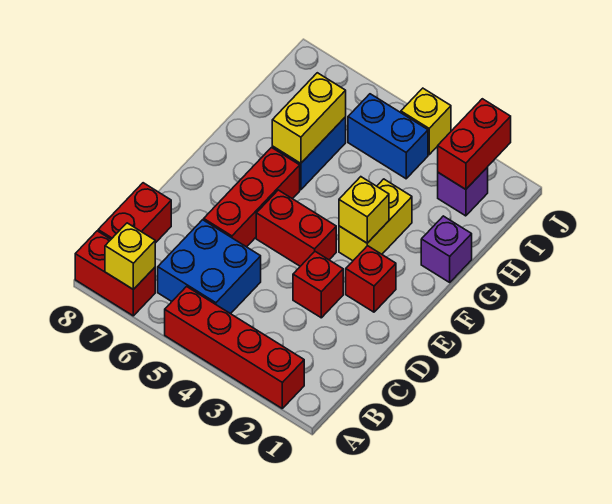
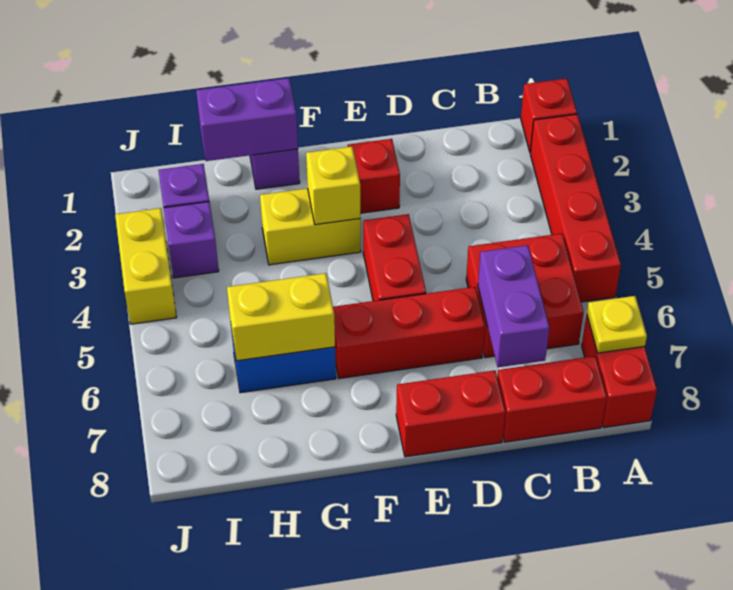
yellow 1x1 brick [105,223,155,290] -> yellow 1x1 plate [587,296,647,353]
blue 2x2 brick [158,220,261,314] -> red 2x2 brick [466,233,584,358]
none -> purple 1x2 brick [478,245,549,367]
red 1x1 brick [293,252,343,318] -> red 1x1 brick moved to [521,79,577,152]
none -> purple 1x2 brick [196,78,298,161]
red 1x2 brick [438,99,511,189] -> red 1x2 brick moved to [396,370,505,457]
none -> purple 1x1 brick [164,202,219,278]
blue 1x2 brick [348,94,428,179] -> none
yellow 1x1 brick [401,88,451,155] -> yellow 1x2 brick [115,208,177,324]

